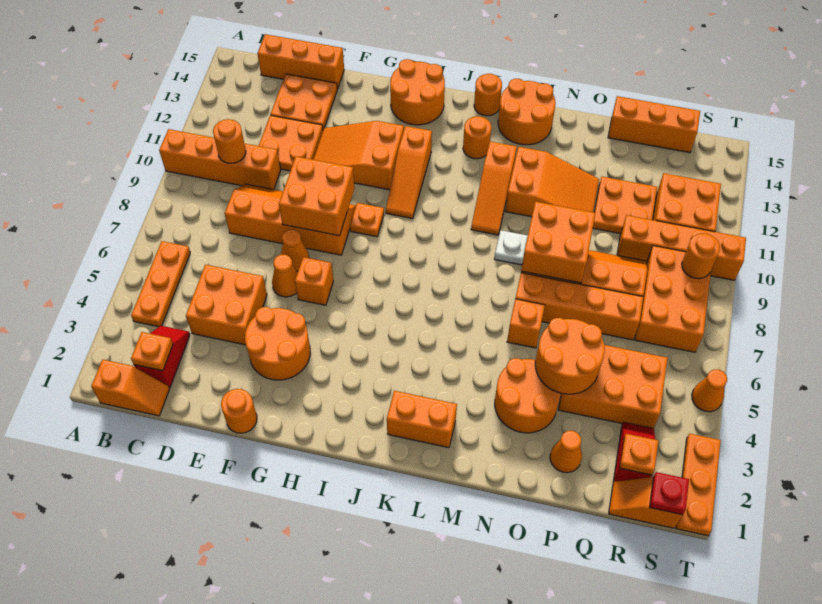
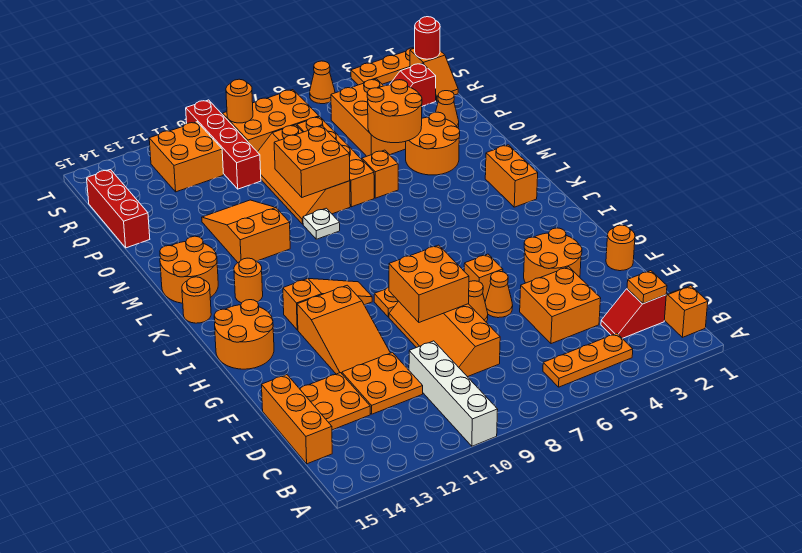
orange 1x4 brick [159,129,281,189] -> white 1x4 brick [409,341,498,446]
orange 1x1 round brick [213,119,246,163] -> none
orange 1x3 slope [471,141,517,235] -> none
orange 2x2 plate [593,177,657,234] -> none
orange 1x3 brick [608,96,700,153] -> red 1x3 brick [87,169,150,248]
orange 1x4 brick [617,215,746,280] -> red 1x4 brick [186,100,261,189]
orange 1x1 plate [620,434,658,475] -> none
red 1x1 plate [650,472,689,515] -> red 1x1 round brick [415,17,440,59]

